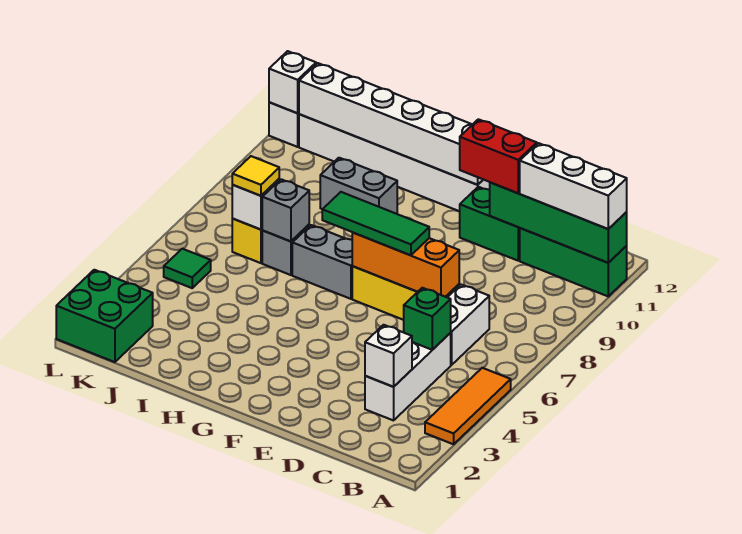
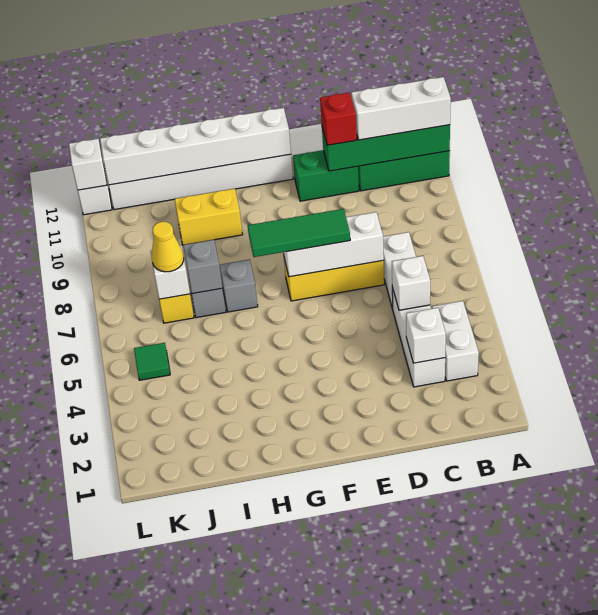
orange 1x3 tile [425,368,511,444] -> none
none -> white 1x2 brick [432,301,479,381]
green 1x1 brick [404,288,451,350] -> white 1x1 brick [392,256,430,310]
orange 1x3 brick [352,233,459,297] -> white 1x3 brick [283,212,384,277]
red 1x2 brick [460,119,537,193] -> red 1x1 brick [320,92,357,145]
grey 1x2 brick [292,225,352,299] -> grey 1x1 brick [220,259,258,312]
grey 1x2 brick [320,158,397,214] -> yellow 1x2 brick [175,189,243,245]
yellow 1x1 tile [232,156,279,196] -> yellow 1x1 cone [152,222,184,272]
green 2x2 brick [56,270,153,362] -> none

